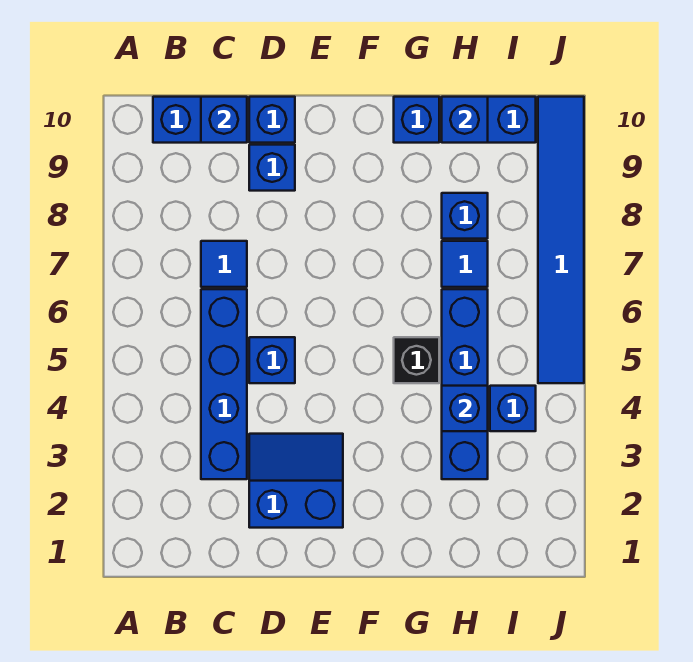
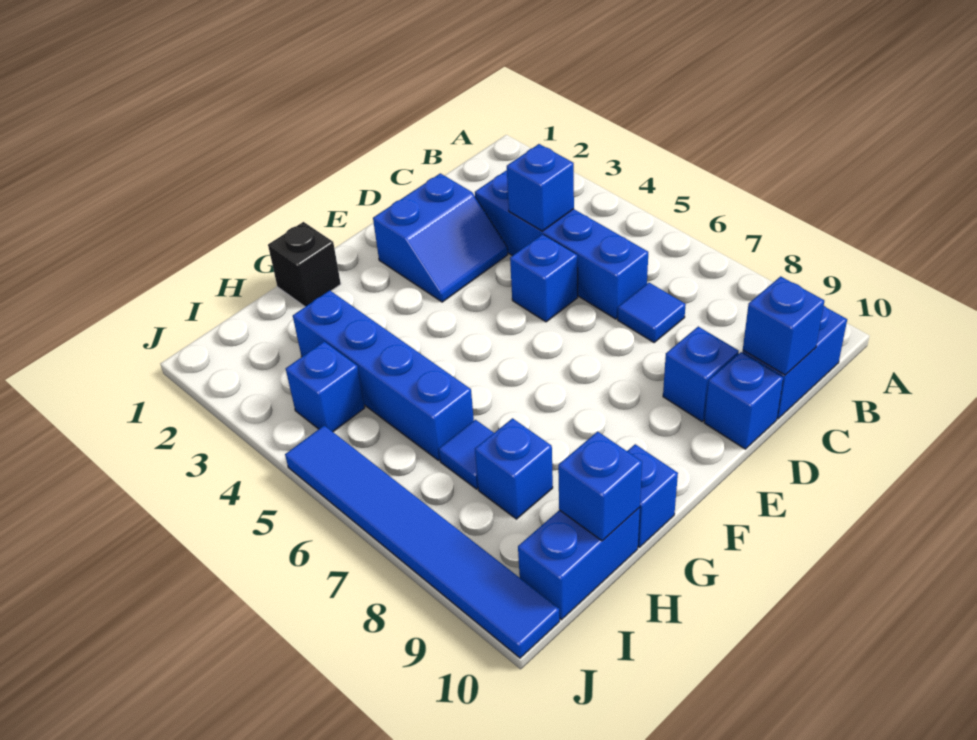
black 1x1 brick [394,337,439,383] -> black 1x1 brick moved to [268,222,341,307]
blue 1x1 brick [442,386,488,431] -> blue 1x1 brick moved to [507,144,574,231]

